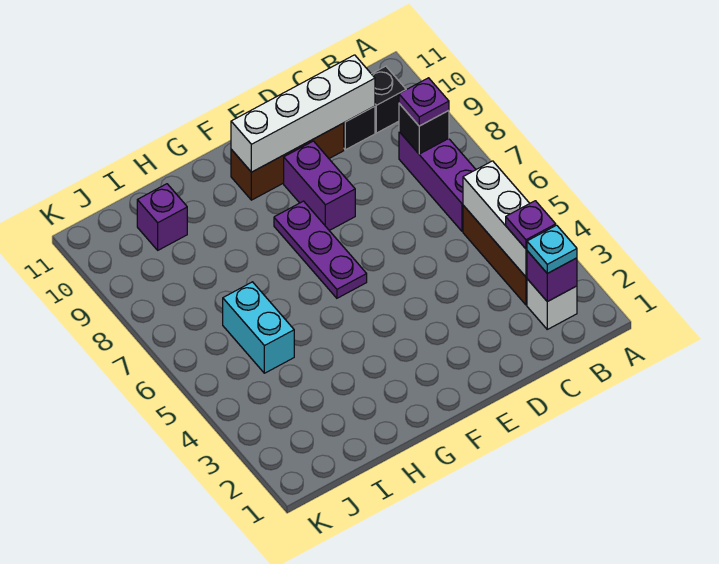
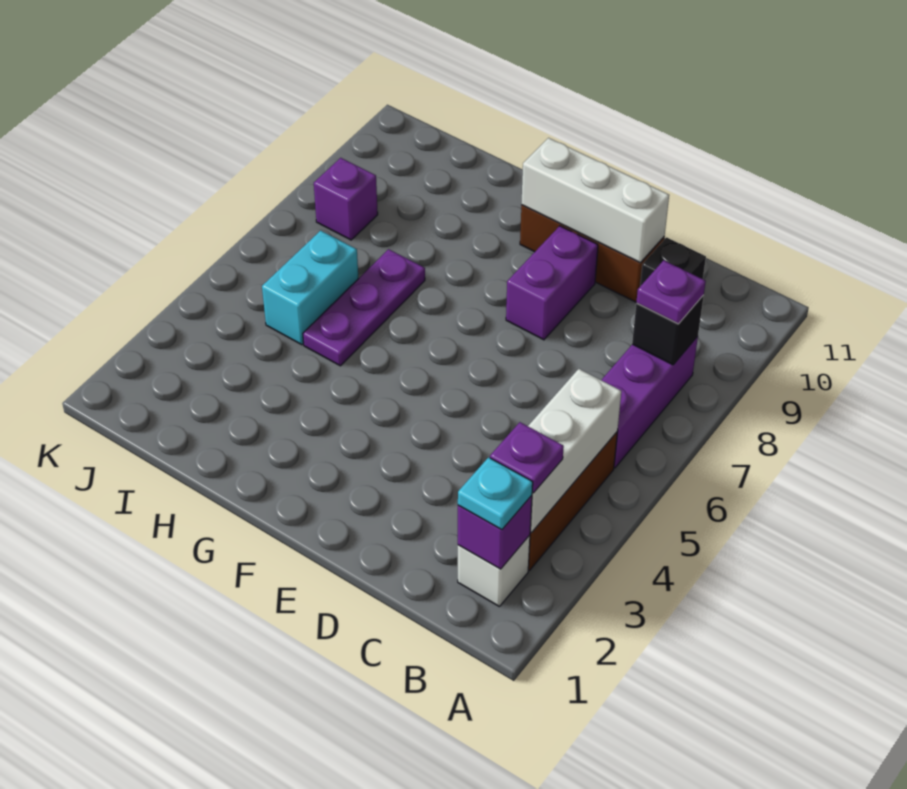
black 1x1 brick [372,66,406,133] -> none
white 1x4 brick [231,55,375,172] -> white 1x3 brick [521,138,669,263]
purple 1x3 plate [274,201,367,298] -> purple 1x3 plate moved to [303,249,425,366]
purple 1x1 brick [137,184,187,250] -> purple 1x1 brick moved to [314,158,378,240]

